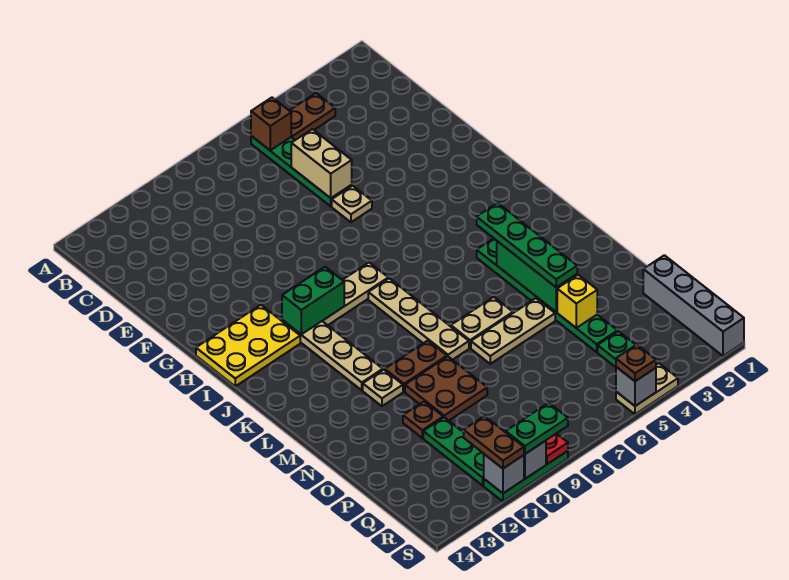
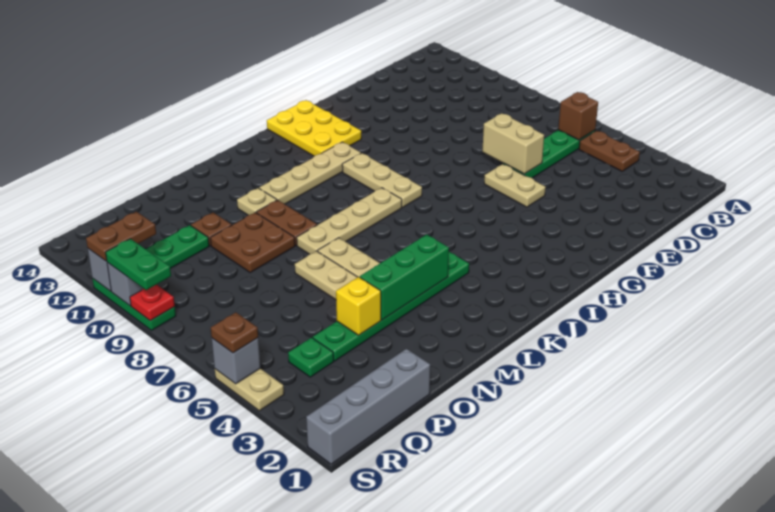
tan 1x2 brick [291,129,352,198] -> tan 1x2 brick turned to [482,113,544,174]
tan 1x1 plate [332,186,372,222] -> tan 1x2 plate [484,164,546,207]
green 1x2 brick [282,267,344,335] -> none
green 1x4 plate [477,203,577,287] -> none

